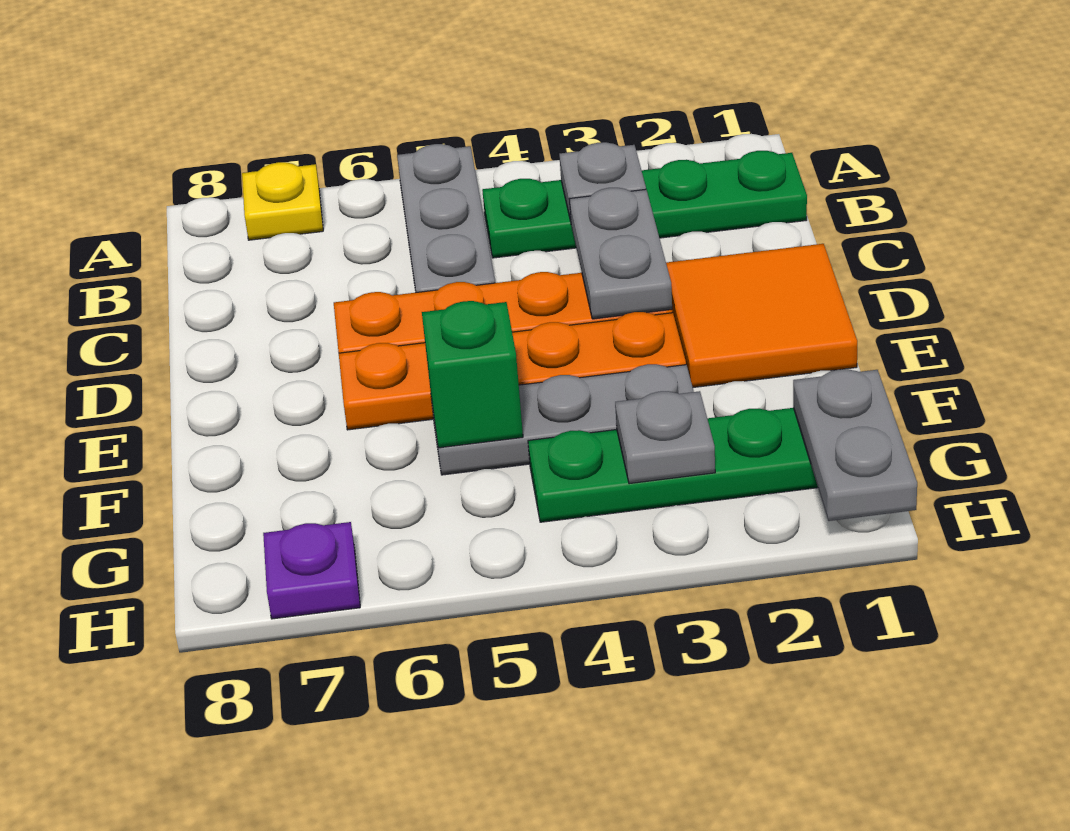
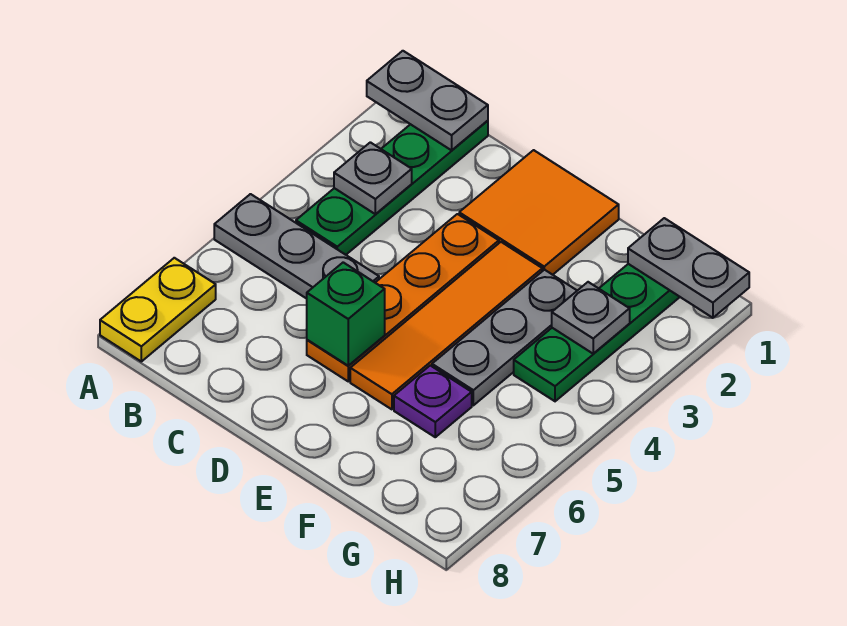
yellow 1x1 plate [242,162,323,240] -> yellow 1x2 plate [100,258,216,361]
grey 1x2 plate [570,188,672,319] -> grey 1x2 plate moved to [367,51,488,150]
orange 1x4 plate [339,312,686,430] -> orange 1x4 tile [350,242,542,409]
green 1x1 brick [422,301,523,448] -> green 1x1 brick moved to [307,262,385,366]
purple 1x1 plate [263,522,360,619] -> purple 1x1 plate moved to [394,366,472,437]

